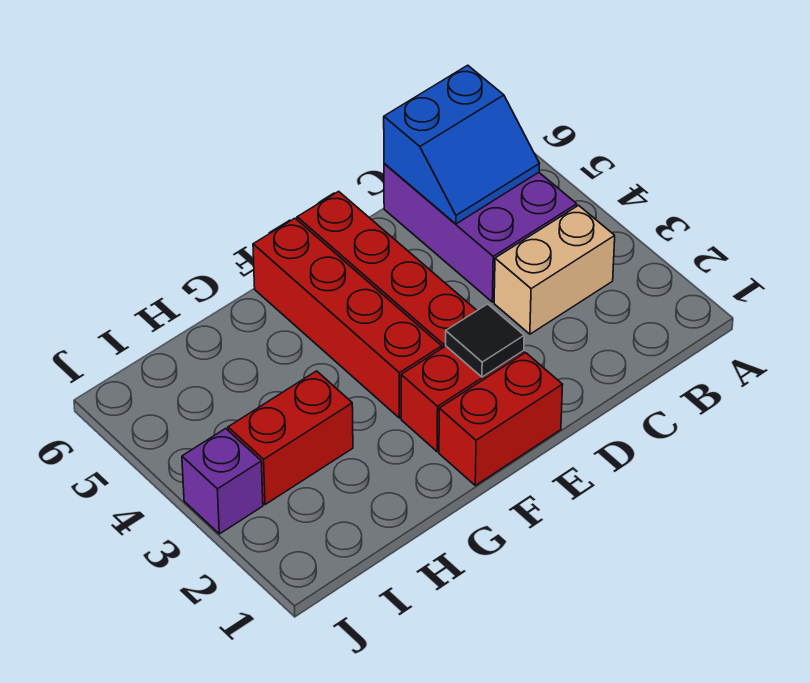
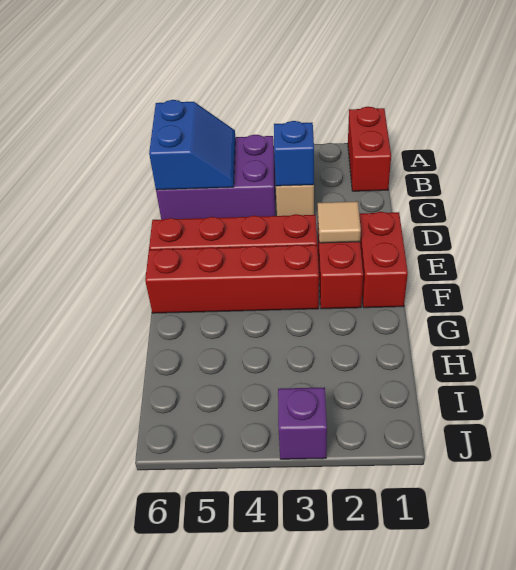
none -> blue 1x1 brick [274,121,314,186]
black 1x1 tile [446,304,524,377] -> tan 1x1 tile [318,201,361,243]
red 1x2 brick [228,371,353,505] -> red 1x2 brick moved to [348,107,391,191]

